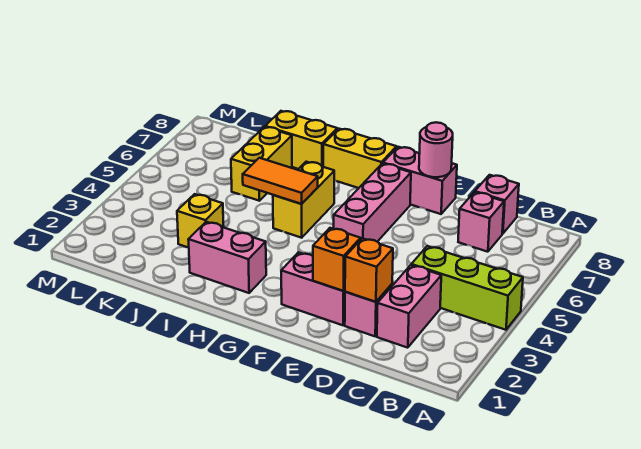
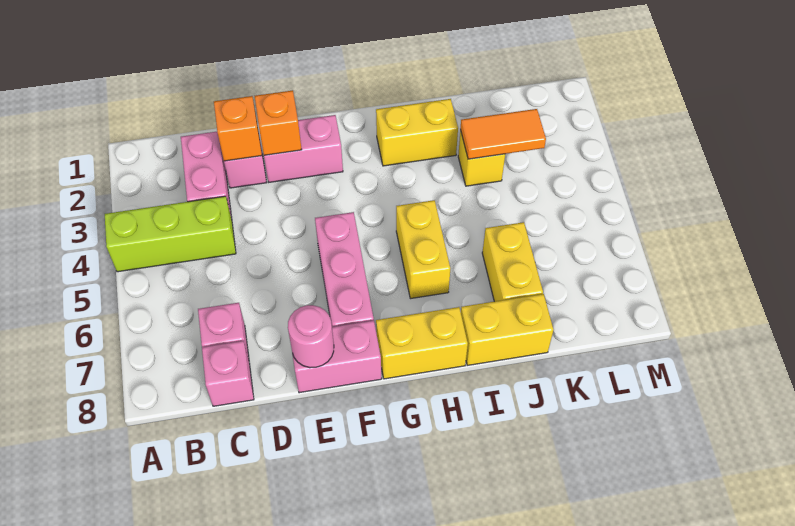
pink 1x2 brick [188,222,266,293] -> yellow 1x2 brick [376,99,458,166]
orange 1x2 tile [243,158,318,204] -> orange 1x2 tile moved to [460,109,546,159]

